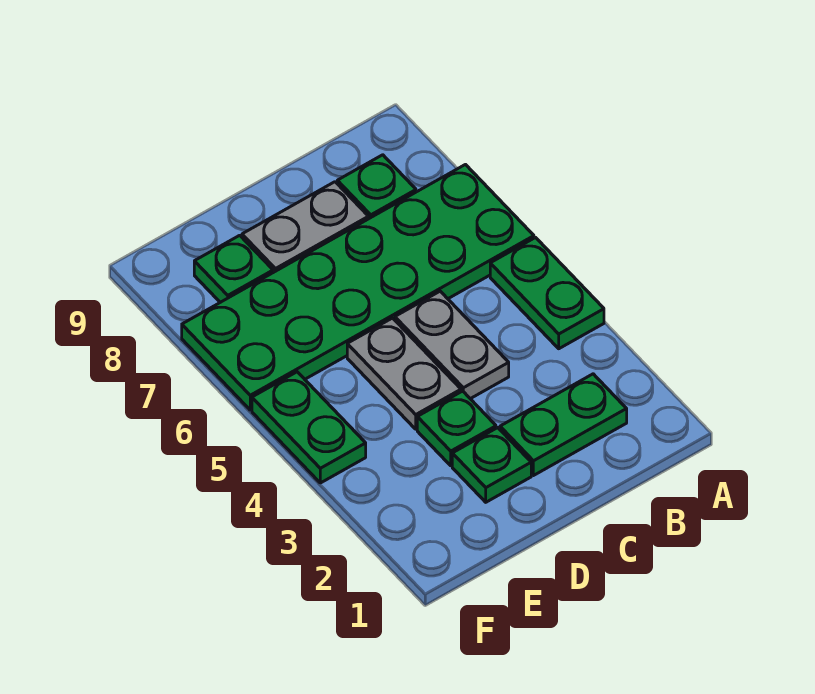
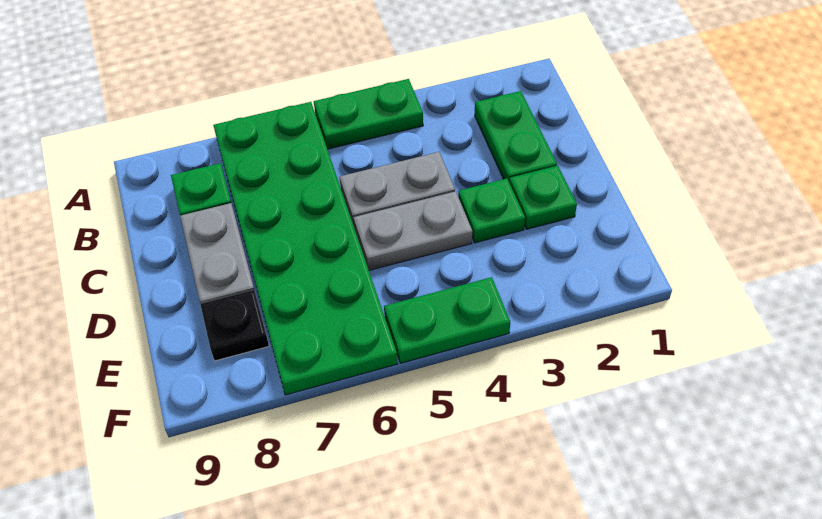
green 1x1 plate [194,235,273,302] -> black 1x1 plate [200,290,269,361]

